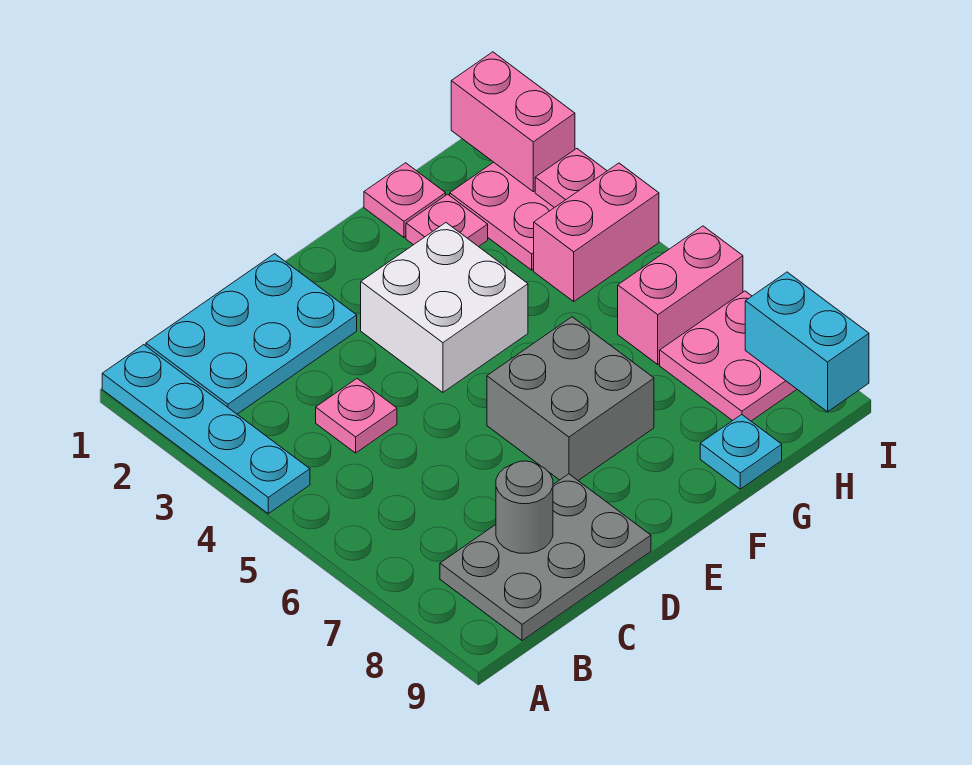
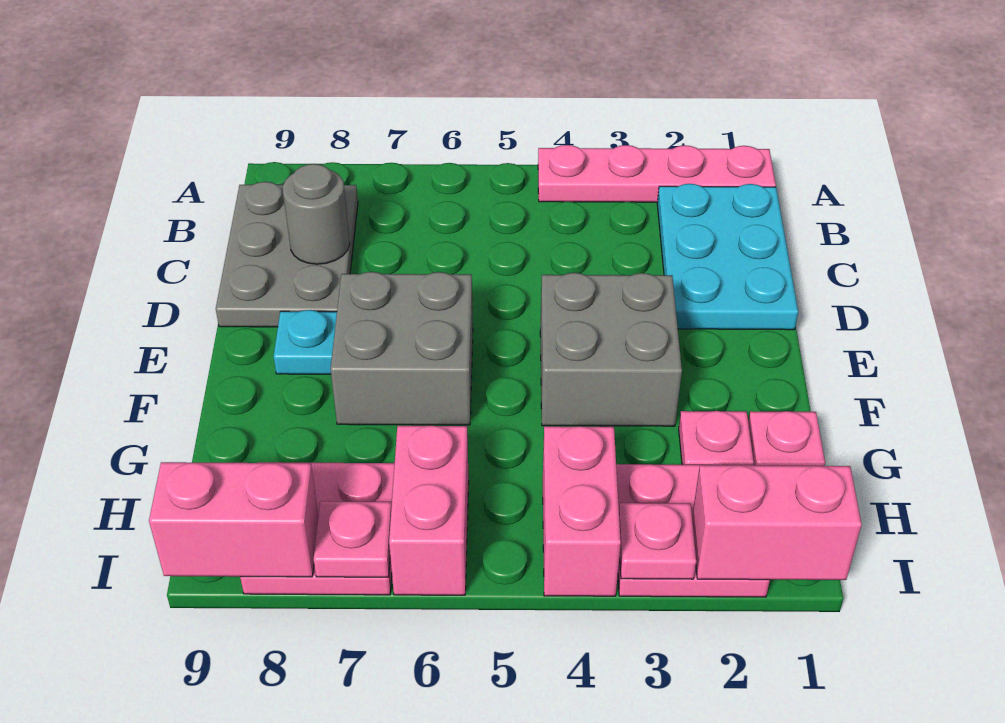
cyan 1x4 plate [102,345,310,514] -> pink 1x4 plate [538,145,776,202]
pink 1x1 plate [316,379,397,453] -> pink 1x1 plate moved to [314,501,392,577]
white 2x2 brick [361,223,528,392] -> grey 2x2 brick [540,273,682,426]
cyan 1x1 plate [700,415,782,489] -> cyan 1x1 plate moved to [274,310,337,374]
cyan 1x2 brick [745,272,869,412] -> pink 1x2 brick [149,462,318,577]

